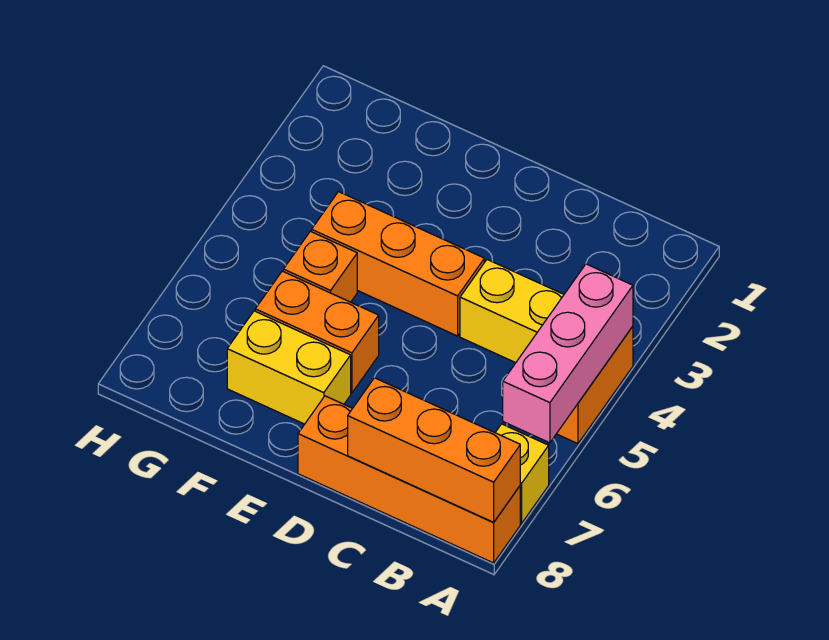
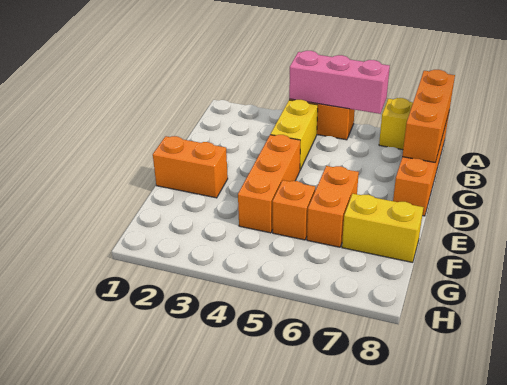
none -> orange 1x2 brick [153,136,228,198]
yellow 1x2 brick [227,311,351,424] -> yellow 1x2 brick turned to [342,194,423,262]

